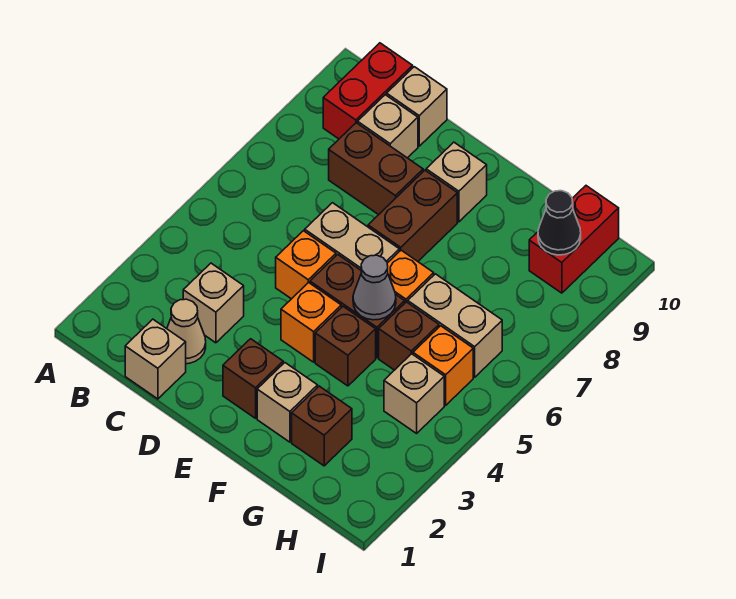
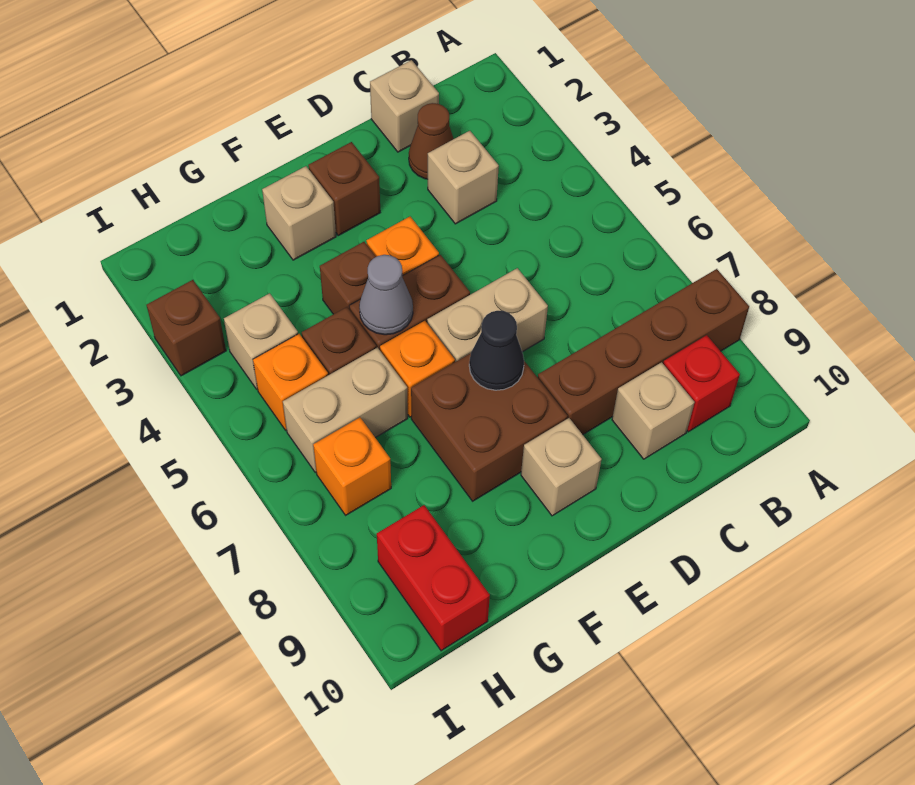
red 1x2 brick [323,43,413,139] -> red 1x1 brick [663,335,740,432]
tan 1x1 cone [167,299,206,364] -> brown 1x1 cone [409,103,454,179]
brown 1x2 brick [329,123,423,215] -> brown 1x4 brick [538,269,749,435]
tan 1x1 brick [387,67,447,146] -> none
orange 1x1 brick [276,231,336,299] -> orange 1x1 brick moved to [313,417,391,515]
brown 1x2 brick [368,170,457,261] -> brown 2x2 brick [411,353,567,501]
brown 1x1 brick [292,386,352,466] -> brown 1x1 brick moved to [147,280,226,376]
black 1x1 cone [538,191,581,255] -> black 1x1 cone moved to [469,311,524,390]

